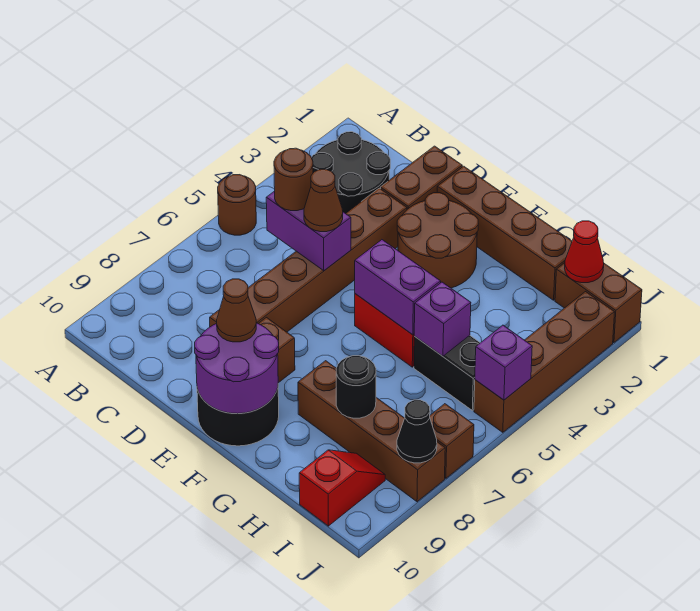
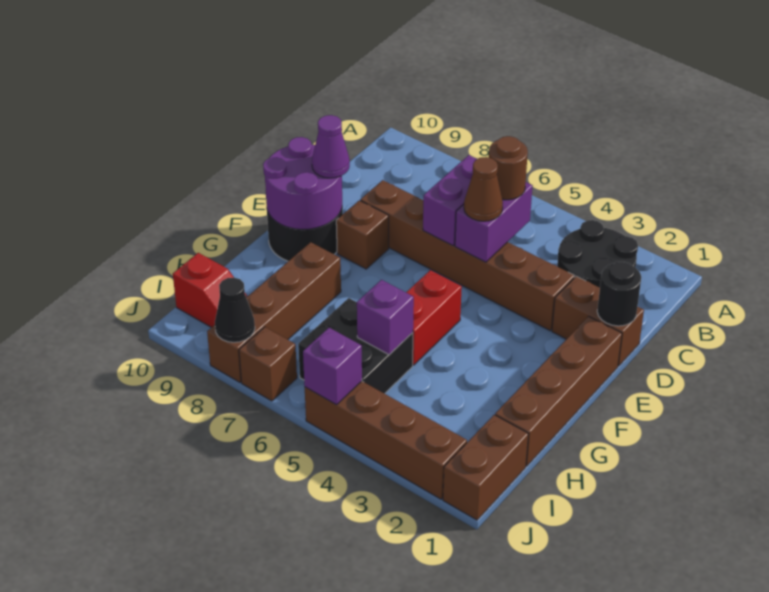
brown 1x1 round brick [218,175,256,235] -> none
brown 2x2 round brick [397,193,478,288] -> none
brown 1x1 cone [217,279,256,342] -> purple 1x1 cone [312,115,350,178]
purple 1x2 brick [355,240,441,335] -> purple 1x2 brick moved to [423,155,477,246]
black 1x2 brick [414,335,480,410] -> black 2x2 brick [298,298,413,394]
black 1x1 round brick [336,356,376,418] -> black 1x1 round brick moved to [597,261,641,326]
red 1x1 cone [565,221,604,283] -> none

